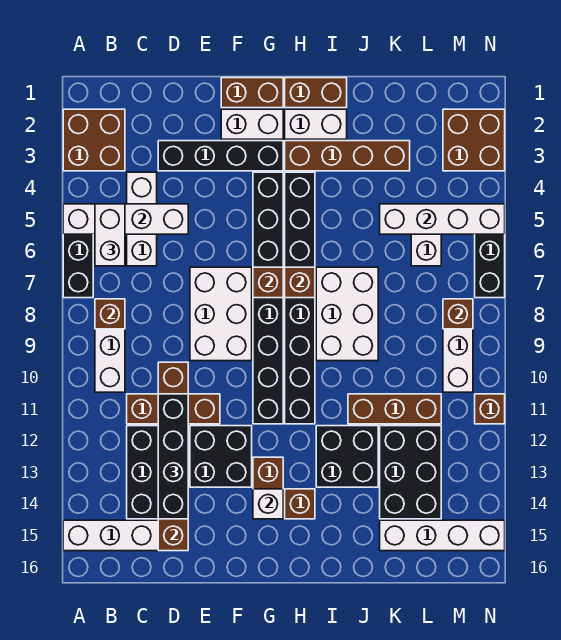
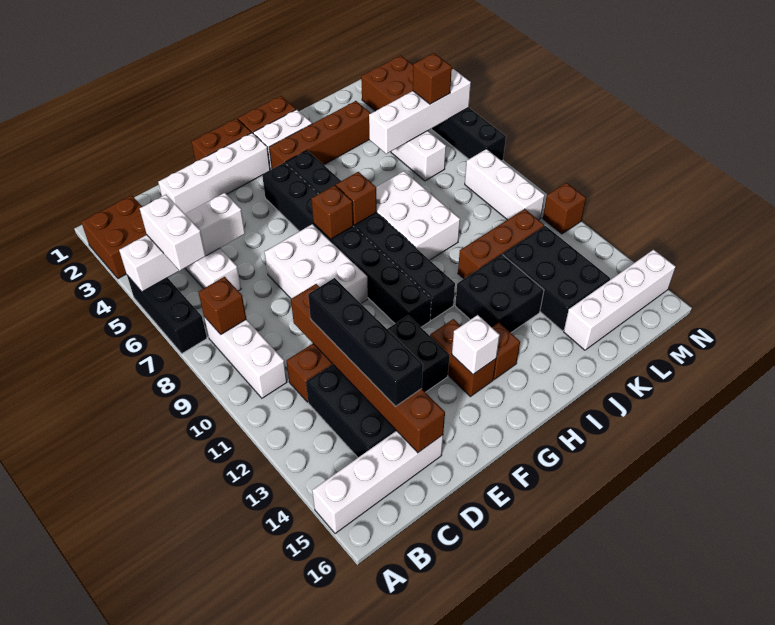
black 1x4 brick [158,141,283,171] -> none
white 1x2 brick [221,109,283,139] -> white 1x4 brick [158,133,270,214]
brown 1x1 brick [443,299,473,329] -> brown 1x1 brick moved to [413,53,452,104]

